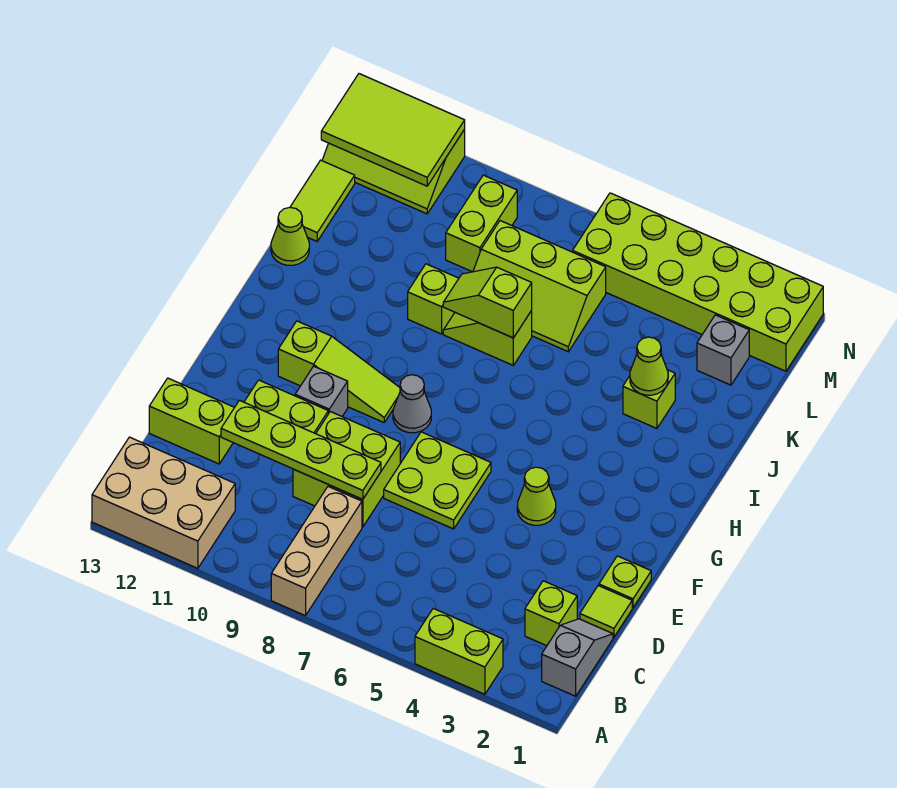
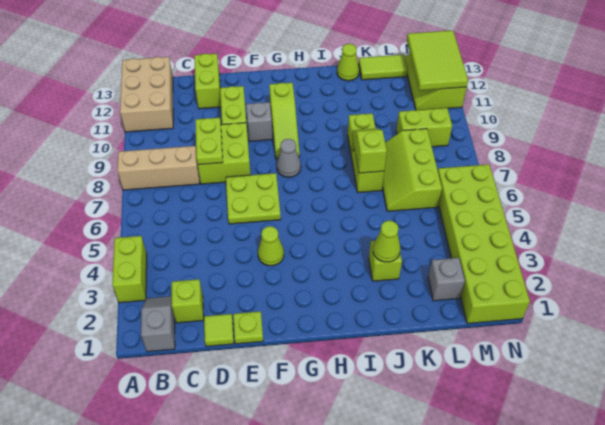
grey 1x2 slope [542,619,613,696] -> grey 1x2 slope turned to [141,296,175,352]
lime 1x4 plate [221,400,381,500] -> lime 1x2 plate [195,118,223,165]

